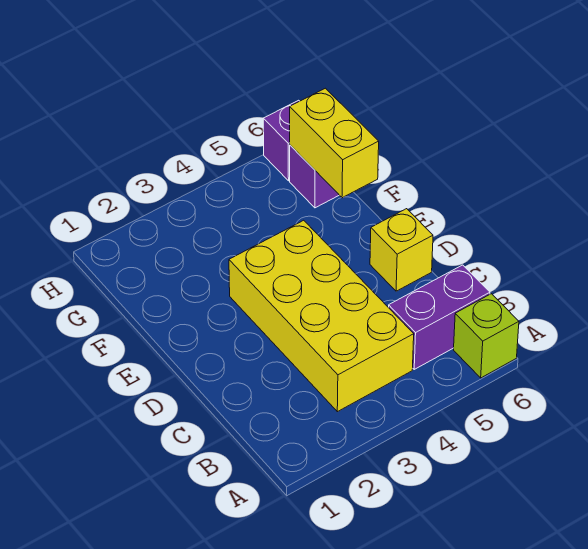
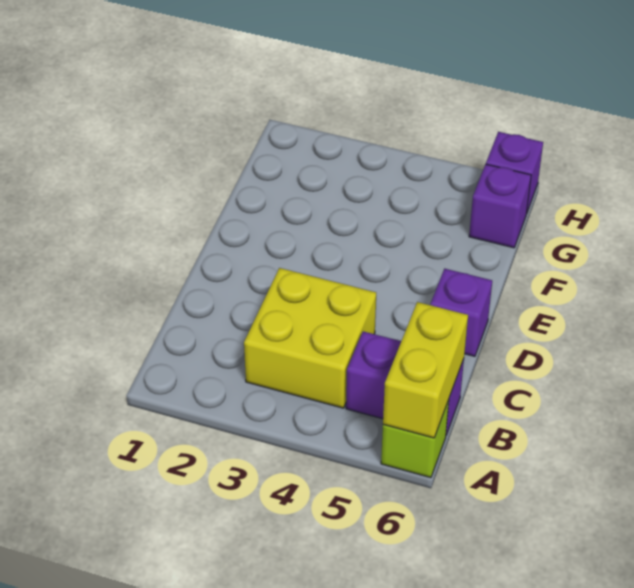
yellow 2x4 brick [229,220,414,412] -> yellow 2x2 brick [244,268,376,408]
yellow 1x1 brick [370,209,433,291] -> purple 1x1 brick [430,269,492,356]
yellow 1x2 brick [290,88,379,198] -> yellow 1x2 brick moved to [383,302,468,438]

